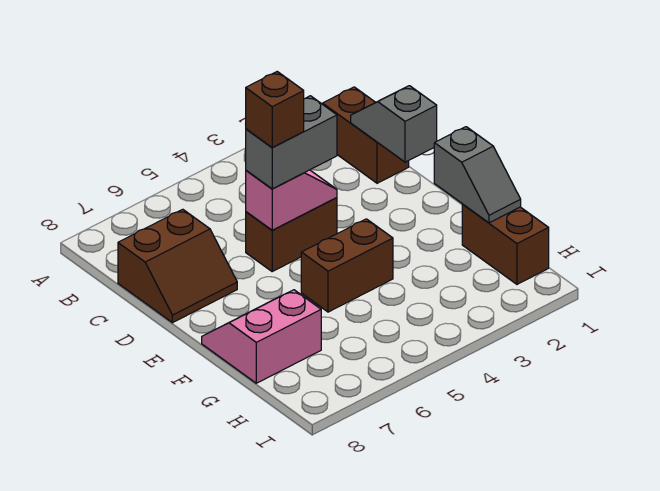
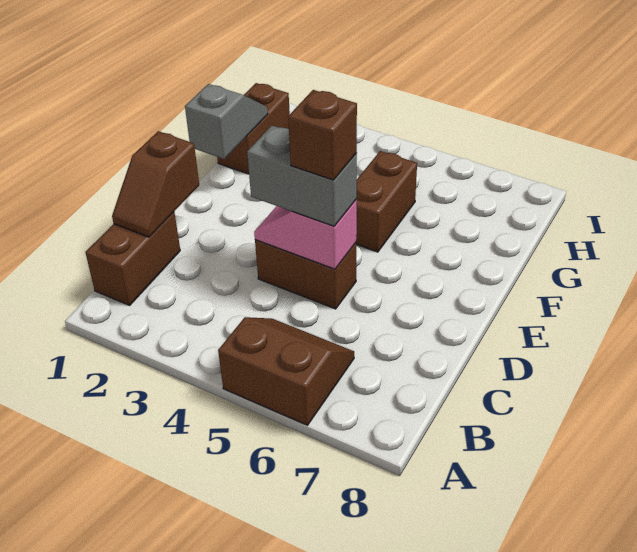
grey 1x2 slope [351,86,437,162] -> brown 1x2 slope [112,131,199,237]
brown 2x2 slope [118,209,237,323] -> brown 2x2 slope moved to [218,317,354,425]
brown 1x2 brick [301,219,393,312] -> brown 1x2 brick turned to [356,151,417,252]
pink 2x2 slope [202,290,321,383] -> none

